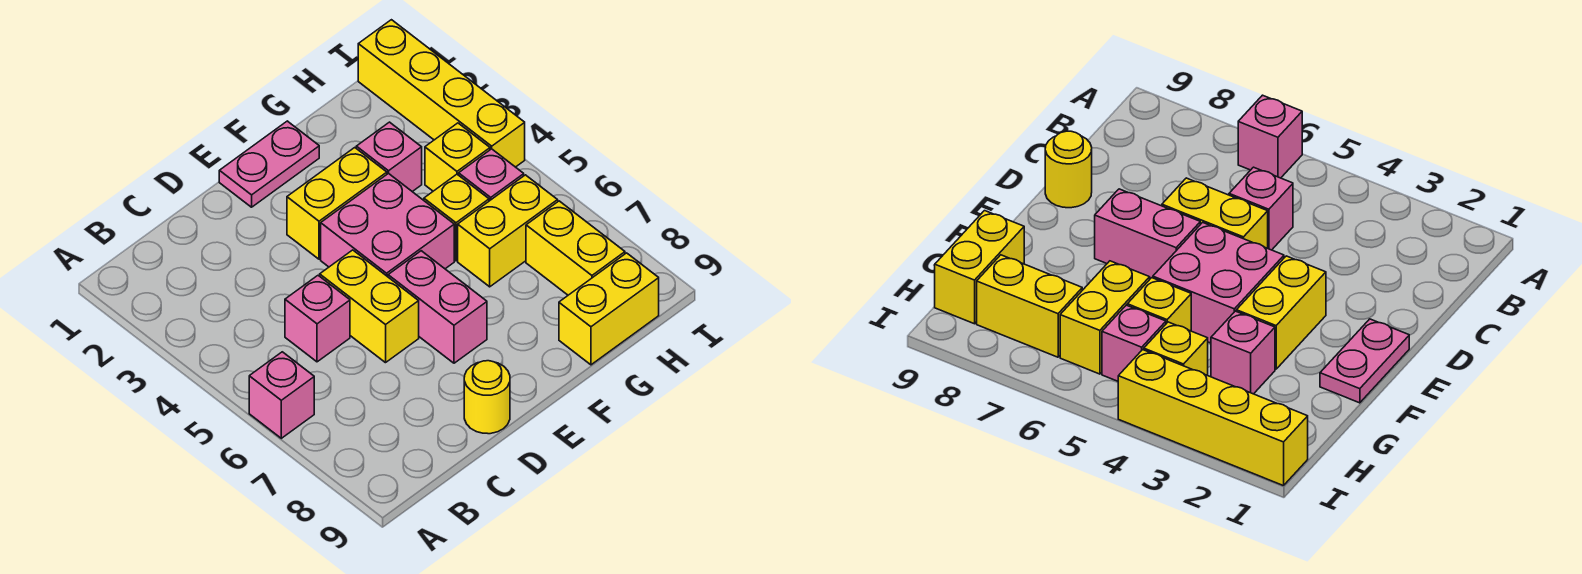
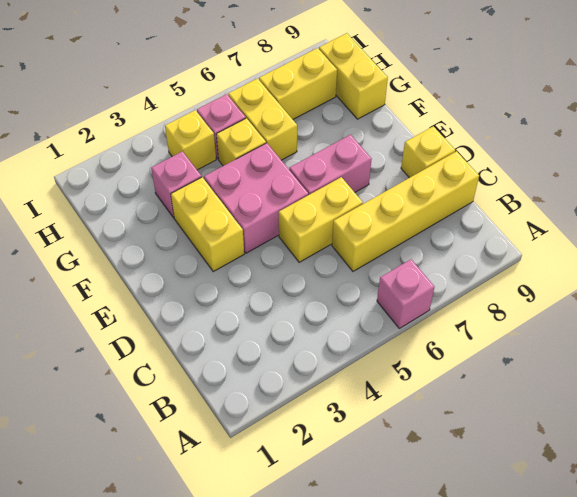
pink 1x1 brick [285,276,350,362] -> none
yellow 1x1 round brick [464,361,510,434] -> yellow 1x1 brick [401,126,455,178]
pink 1x2 plate [219,121,319,207] -> none
yellow 1x4 brick [358,20,525,167] -> yellow 1x4 brick moved to [332,151,479,271]

